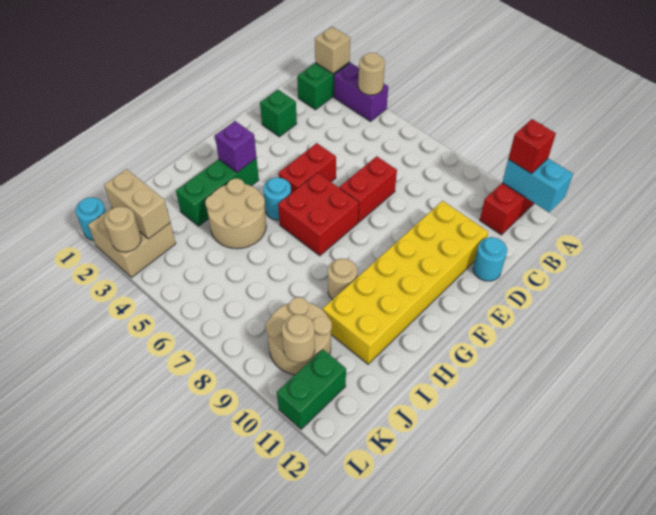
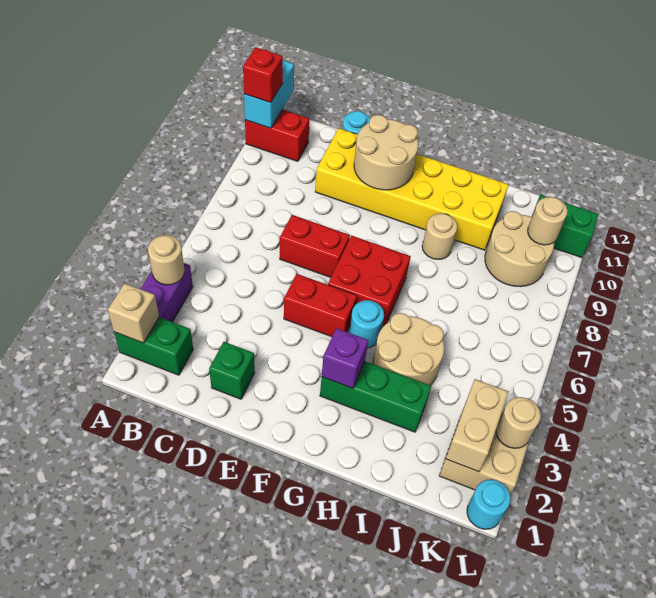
none -> tan 2x2 round brick [354,115,418,190]

